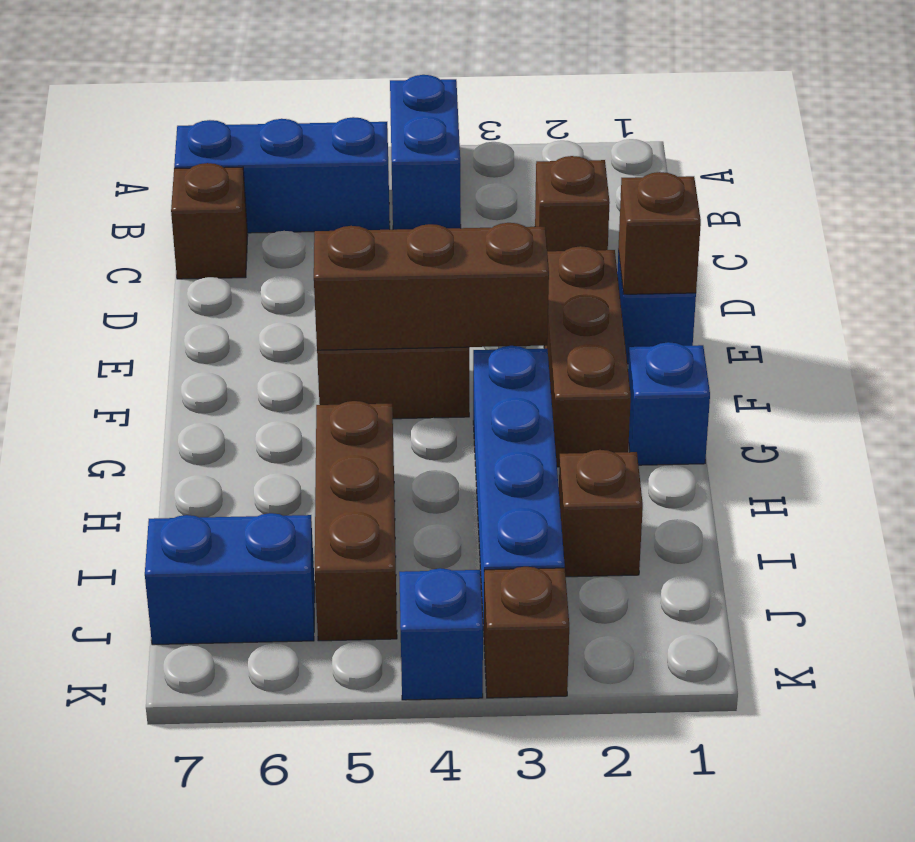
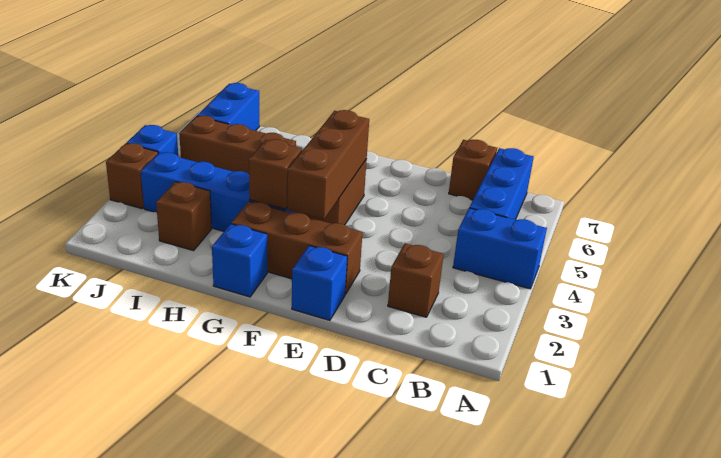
brown 1x1 brick [618,172,701,294] -> brown 1x1 brick moved to [249,139,302,209]

